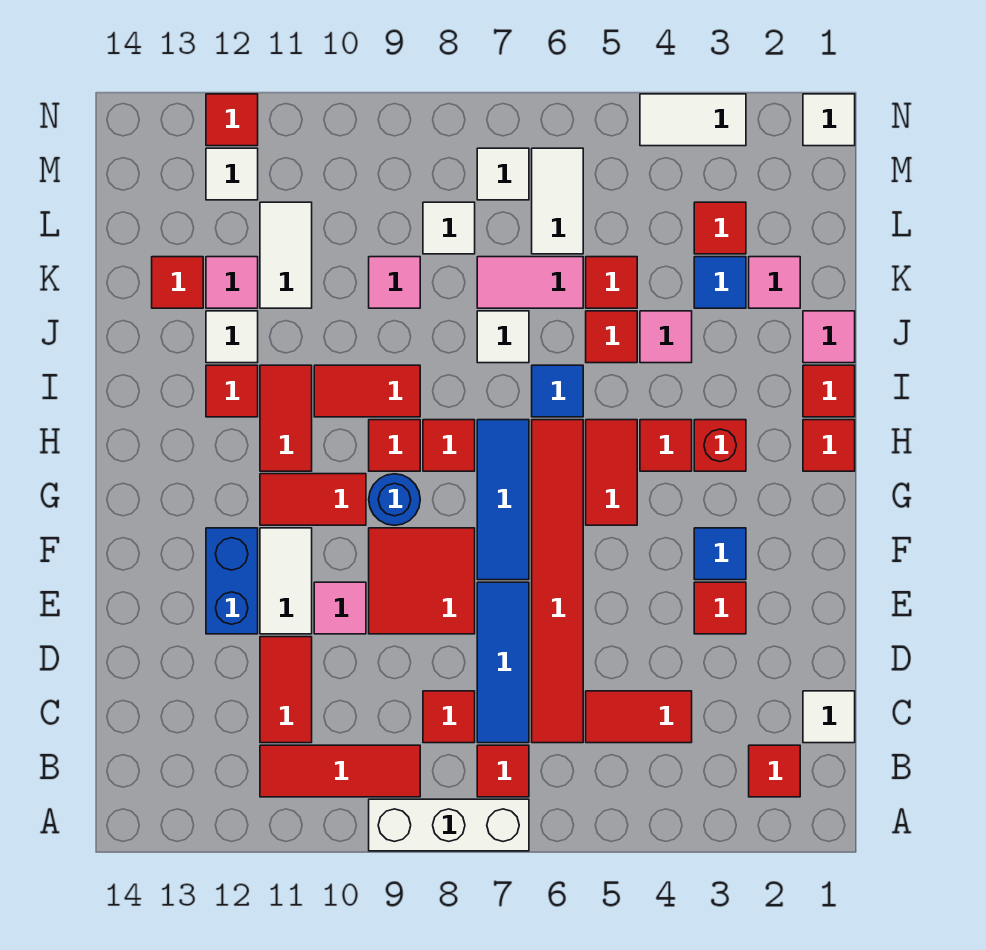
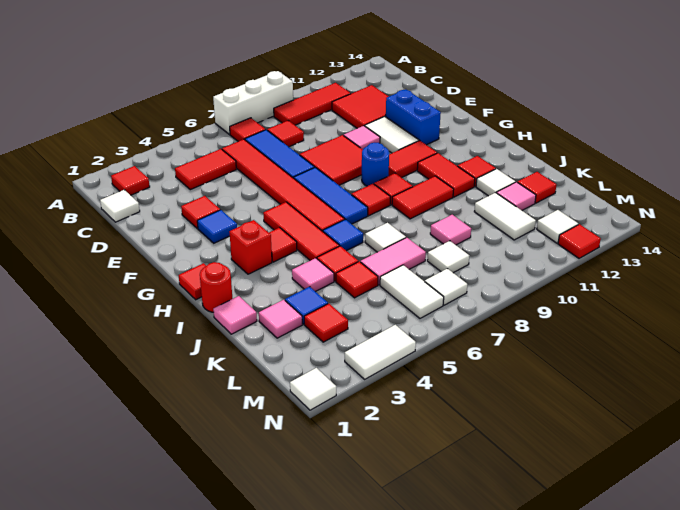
red 1x2 tile [260,637,312,743] -> red 2x2 tile [332,85,389,128]
red 1x2 tile [586,420,637,525] -> red 1x3 tile [263,202,339,261]
red 1x1 tile [803,365,855,417] -> red 1x1 round brick [200,262,232,312]

